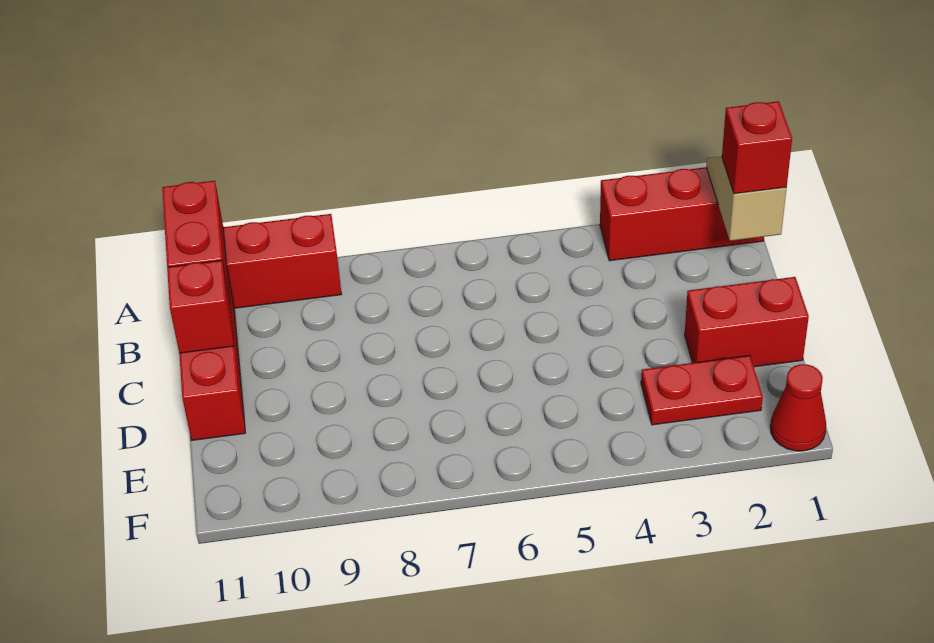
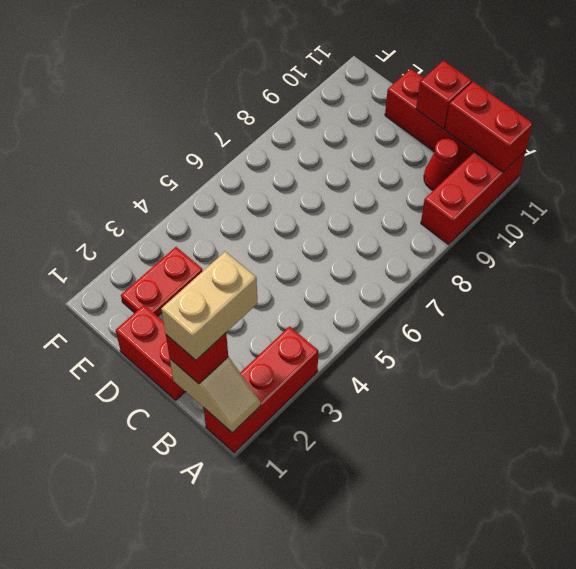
none -> tan 1x2 brick [161,252,258,360]
red 1x2 brick [685,277,809,367] -> red 1x2 brick turned to [116,305,185,400]
red 1x1 cone [770,364,826,451] -> red 1x1 cone moved to [424,139,459,190]

